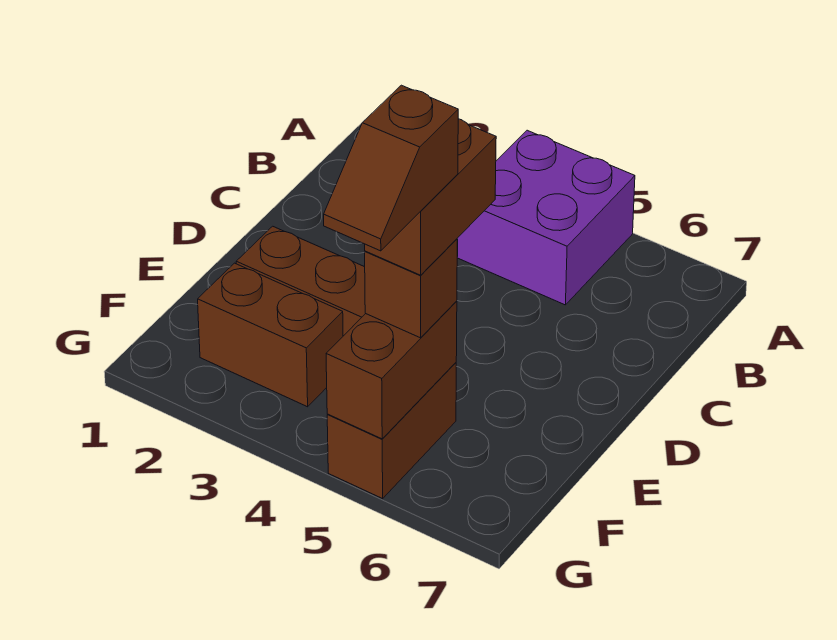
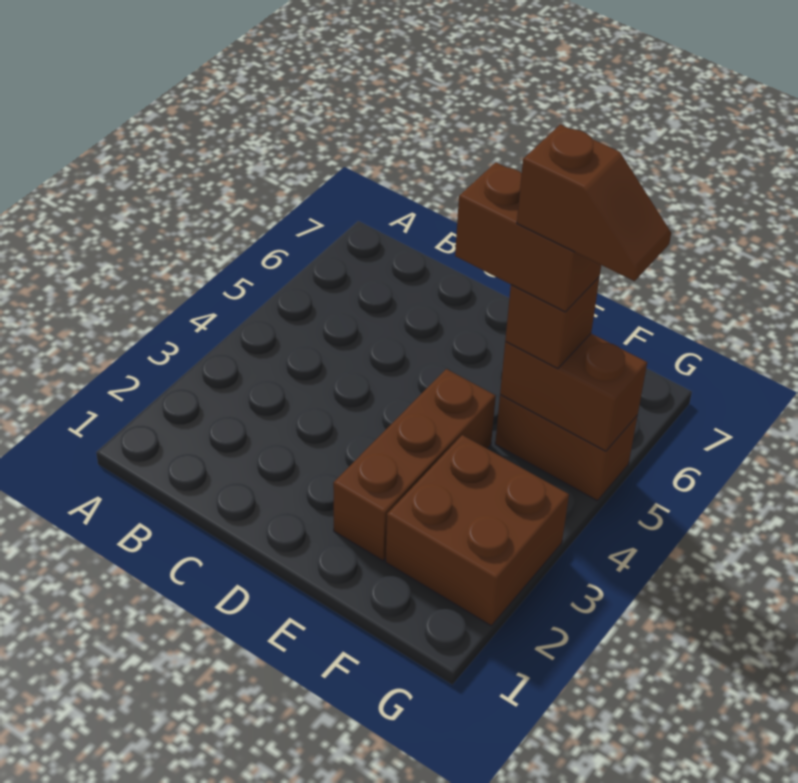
purple 2x2 brick [457,130,635,305] -> none
brown 1x2 brick [198,263,343,407] -> brown 2x2 brick [386,435,569,626]

